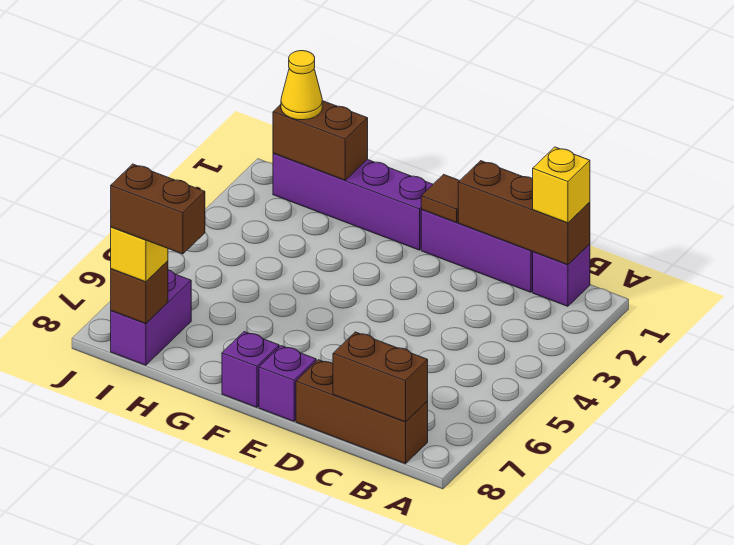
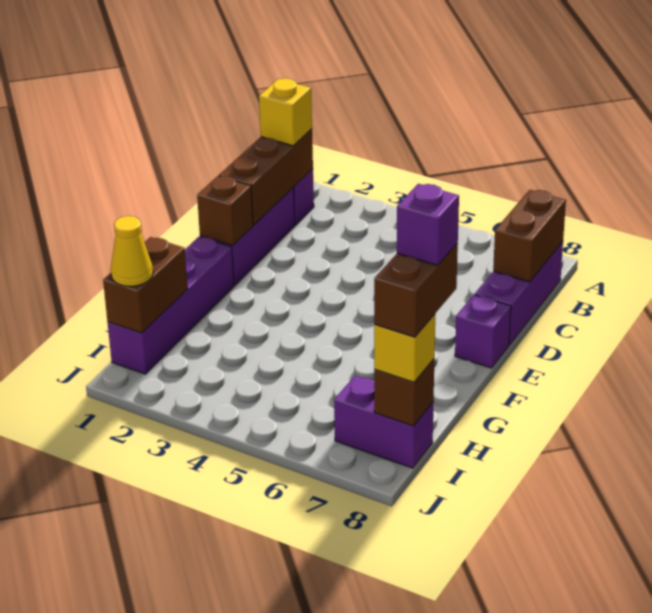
brown 1x3 brick [296,360,428,464] -> purple 1x3 brick [475,242,563,345]
brown 1x1 tile [421,174,460,222] -> brown 1x1 brick [197,176,253,245]
purple 1x1 brick [222,332,279,407] -> purple 1x1 brick moved to [397,184,459,265]

